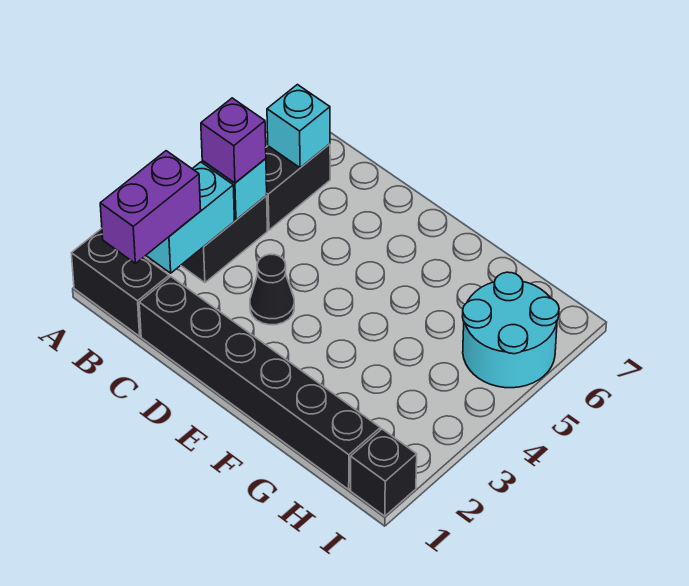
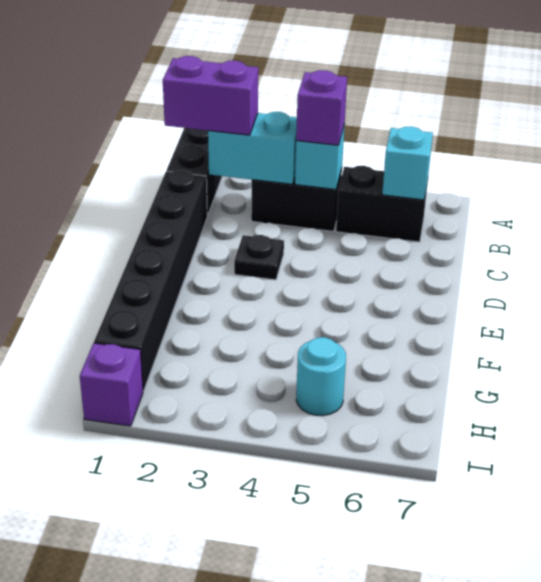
black 1x1 cone [250,254,294,325] -> black 1x1 plate [234,235,284,280]
cyan 2x2 round brick [462,272,559,388] -> cyan 1x1 round brick [296,337,346,416]
black 1x1 brick [351,429,417,516] -> purple 1x1 brick [80,343,143,426]

